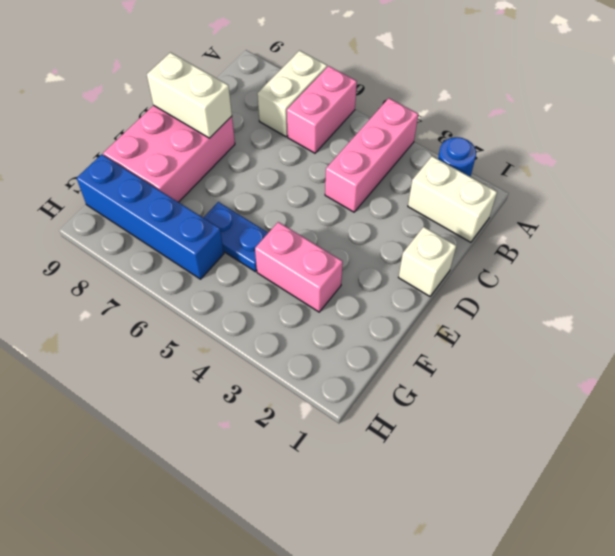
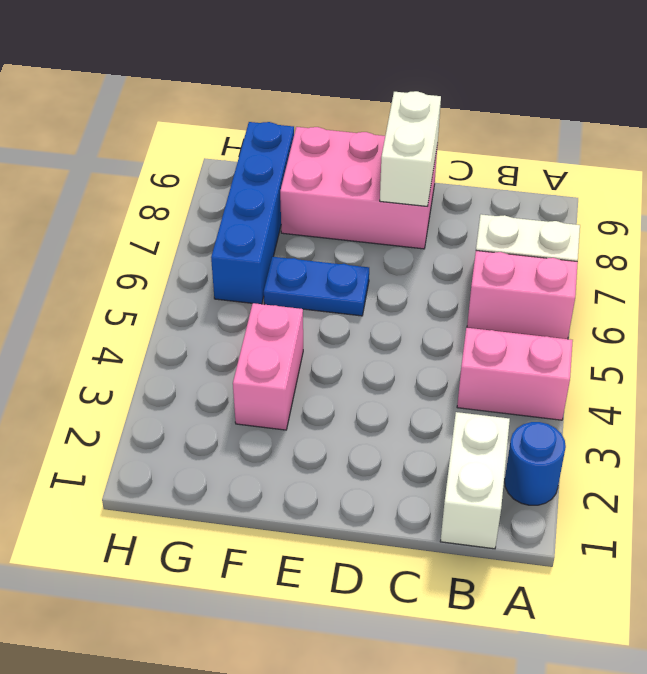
pink 1x3 brick [325,98,418,212] -> pink 1x2 brick [457,328,573,420]
white 1x1 brick [398,227,456,296] -> none
blue 1x2 plate [203,202,268,272] -> blue 1x2 plate turned to [264,257,369,316]

